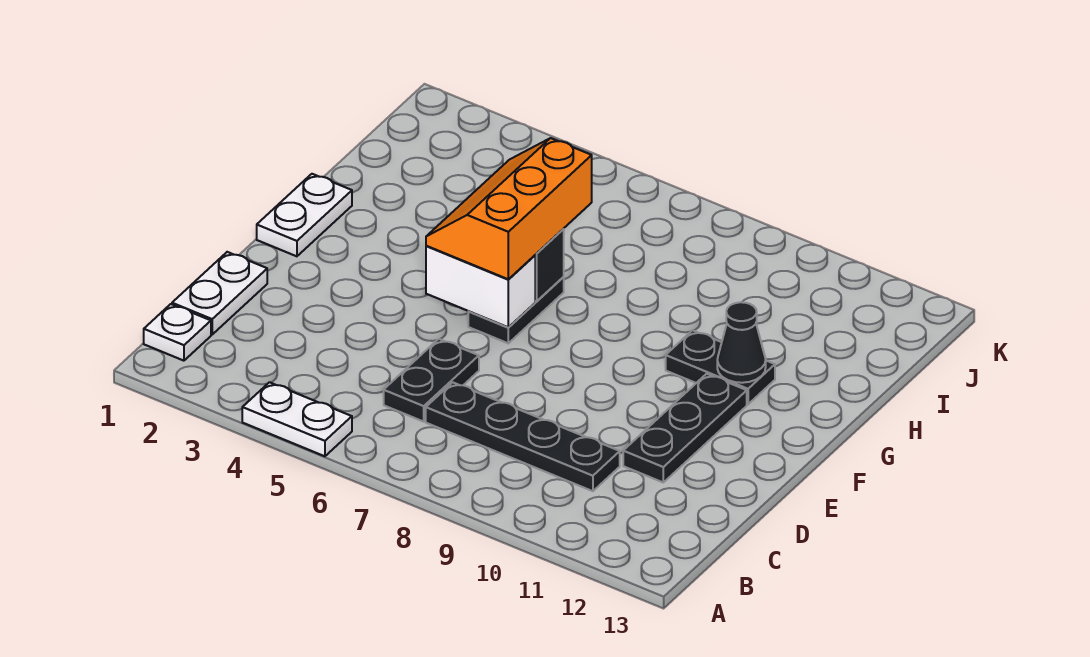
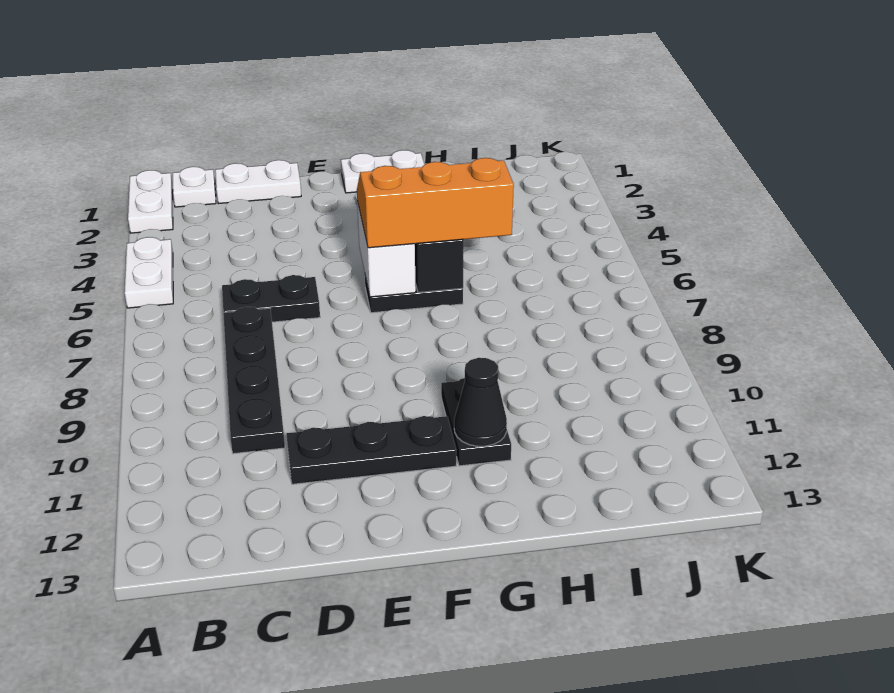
none -> white 1x2 plate [128,170,173,233]

